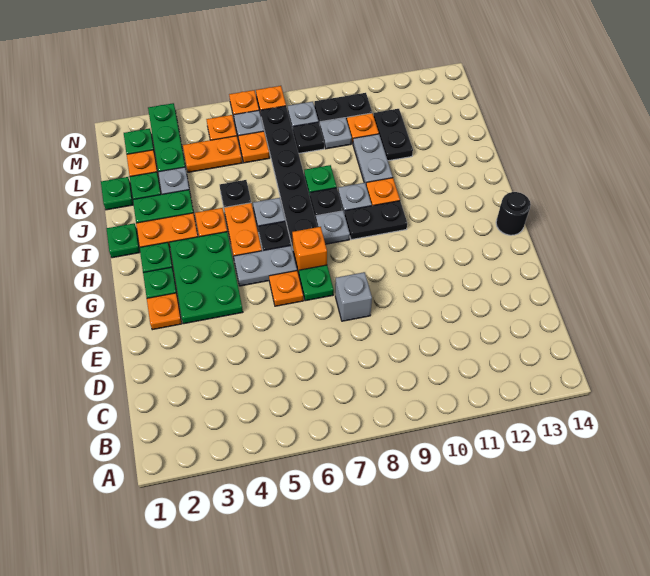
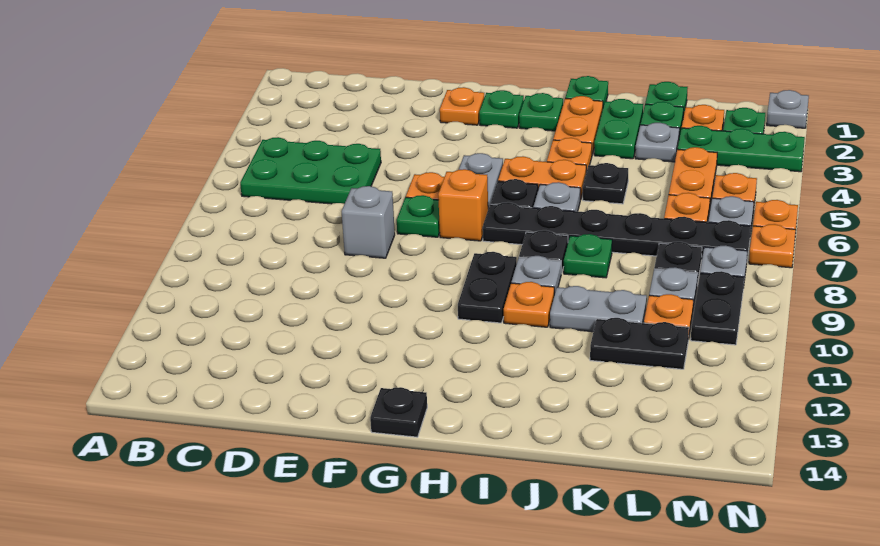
green 2x3 plate [170,232,243,324] -> green 2x3 plate moved to [240,137,381,204]
black 1x1 round brick [496,192,531,235] -> black 1x1 plate [370,387,427,437]
grey 1x1 plate [316,211,350,244] -> grey 1x1 plate moved to [767,90,809,128]

